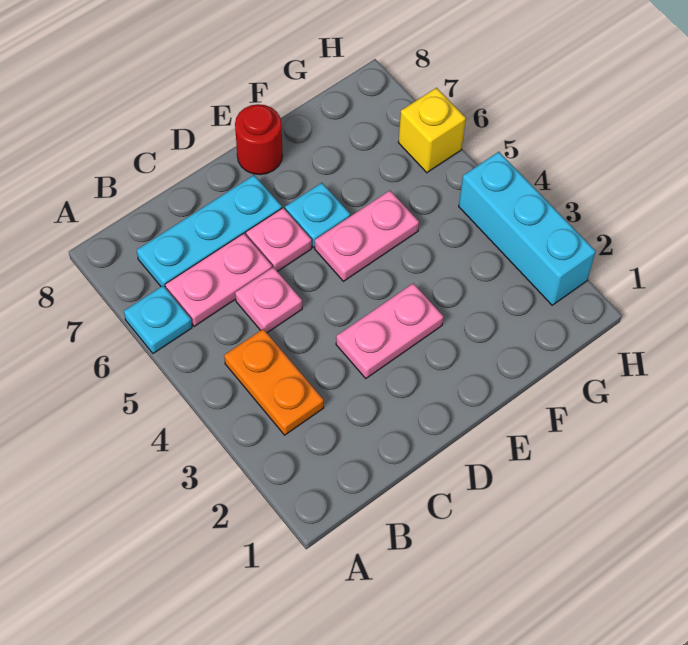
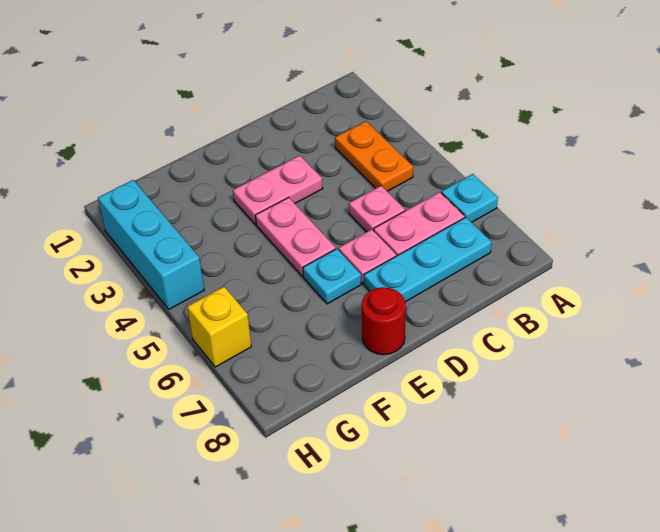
pink 1x2 plate [315,191,419,281] -> pink 1x2 plate turned to [255,197,336,277]

